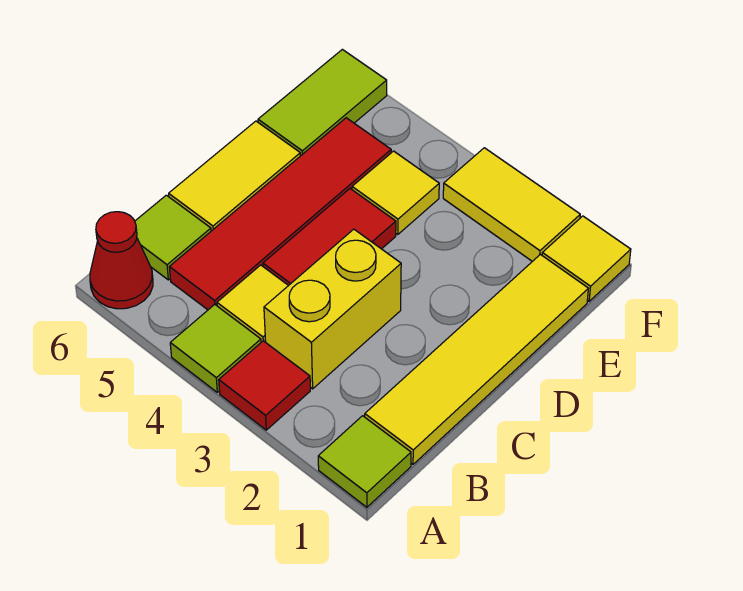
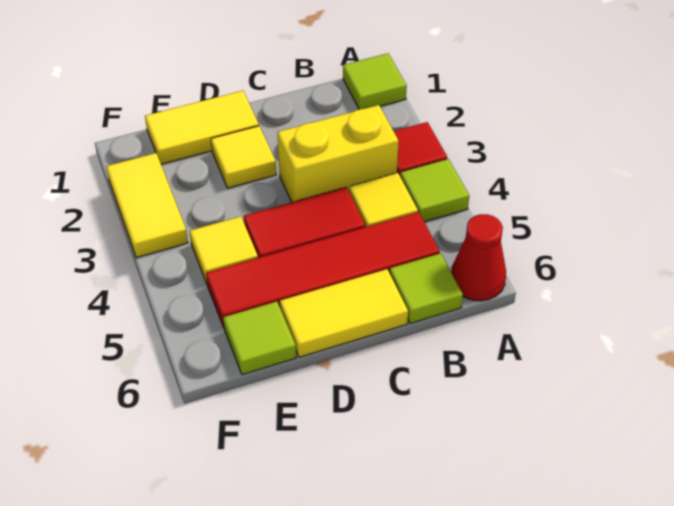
yellow 1x4 tile [365,255,588,464] -> yellow 1x2 tile [145,91,259,164]
lime 1x2 tile [258,49,387,156] -> lime 1x1 tile [223,302,296,375]
yellow 1x1 tile [542,216,631,301] -> yellow 1x1 tile moved to [211,126,276,188]

